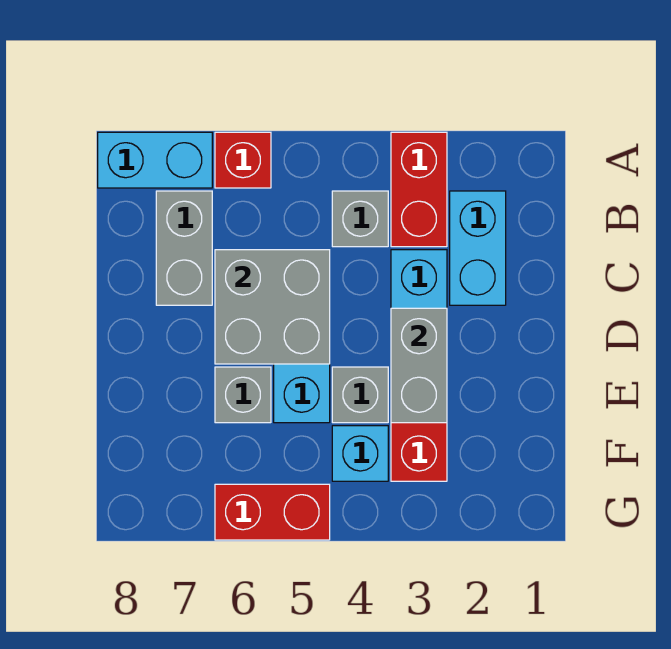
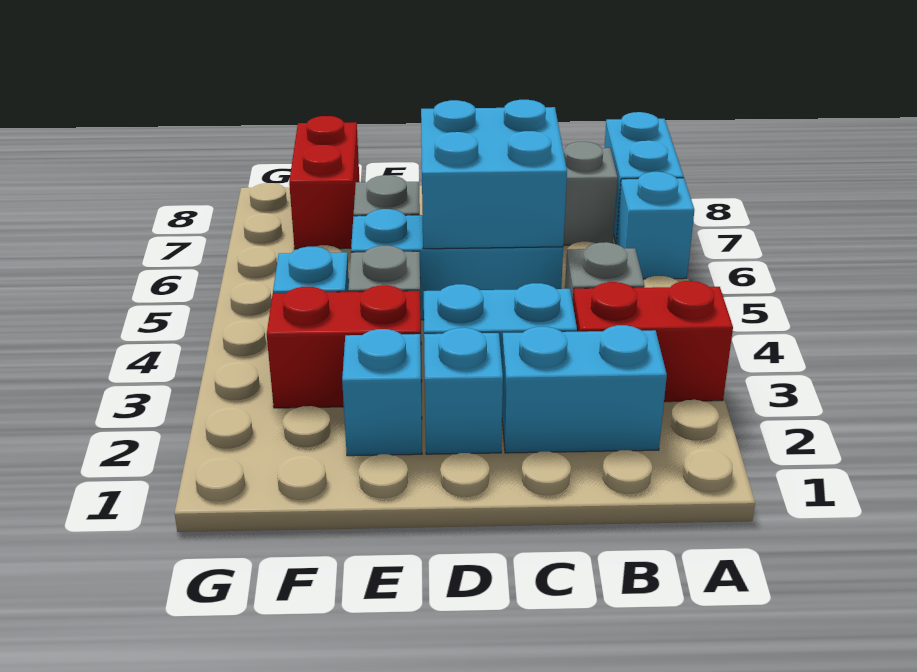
red 1x1 brick [215,132,271,188] -> cyan 1x1 brick [616,172,694,279]
grey 2x2 brick [215,250,330,364] -> cyan 2x2 brick [421,100,567,249]
none -> cyan 1x1 brick [424,328,503,454]
grey 1x2 brick [391,308,447,423] -> none
none -> cyan 1x1 brick [342,329,422,456]
red 1x2 brick [215,484,330,540] -> red 1x2 brick moved to [289,116,360,249]

